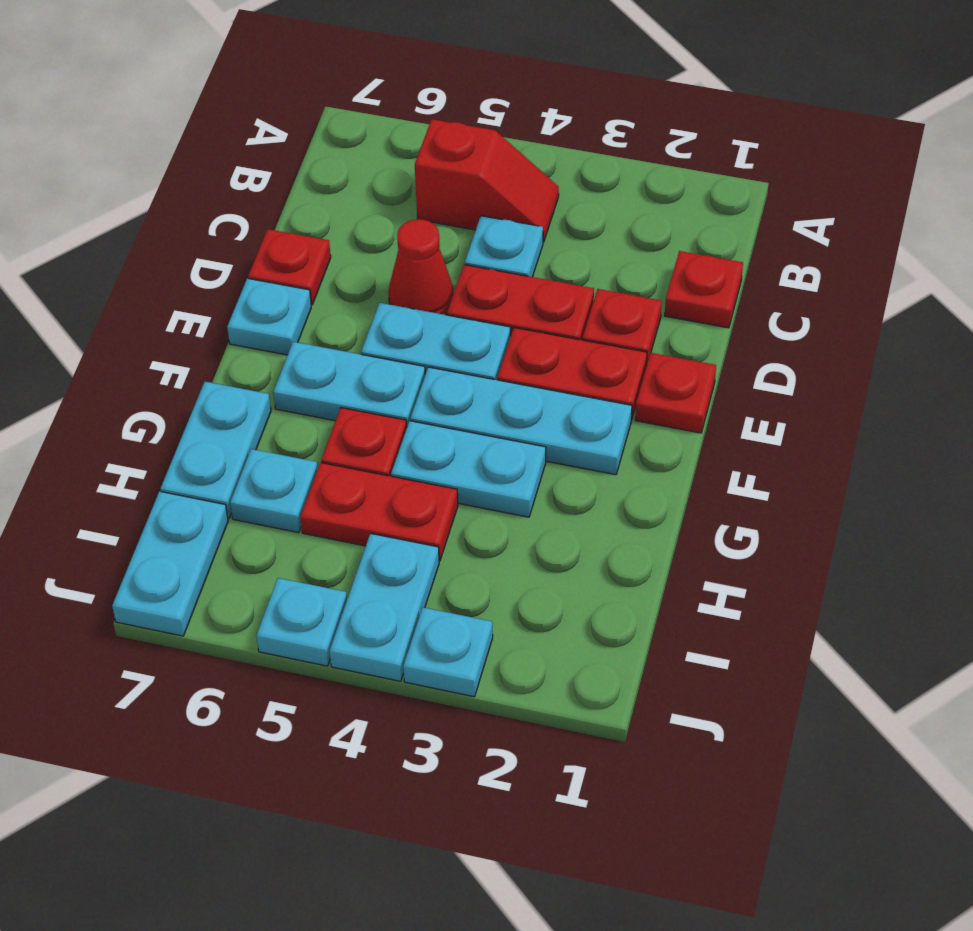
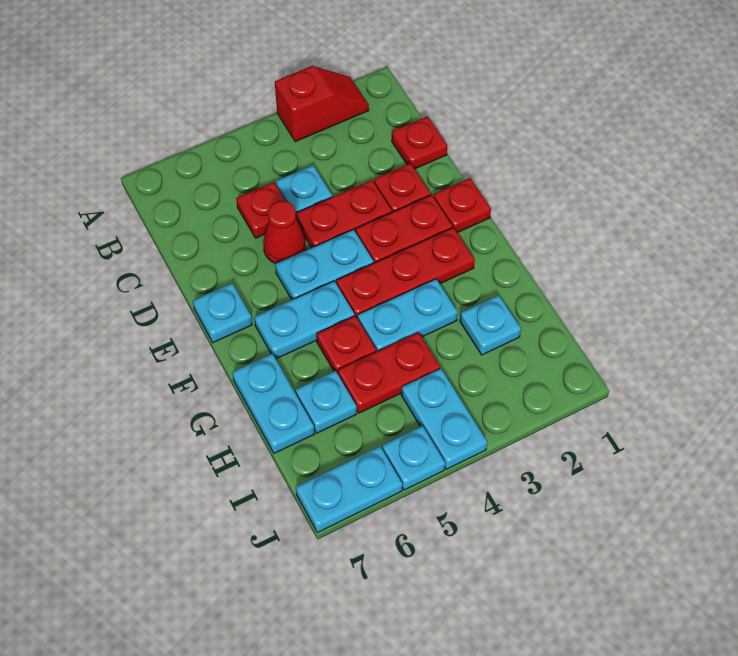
red 1x2 slope [415,119,559,242] -> red 1x2 slope moved to [275,66,369,142]
red 1x1 plate [248,229,331,305] -> red 1x1 plate moved to [236,182,285,238]
cyan 1x3 plate [410,367,632,475] -> red 1x3 plate [336,227,475,319]
cyan 1x2 plate [112,491,228,636] -> cyan 1x2 plate turned to [296,446,402,533]
cyan 1x1 plate [403,607,493,697] -> cyan 1x1 plate moved to [460,295,521,355]

